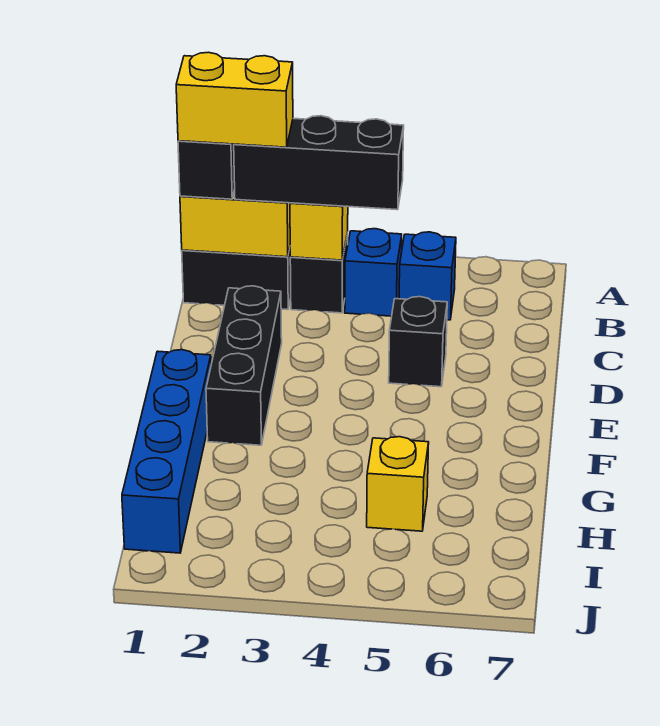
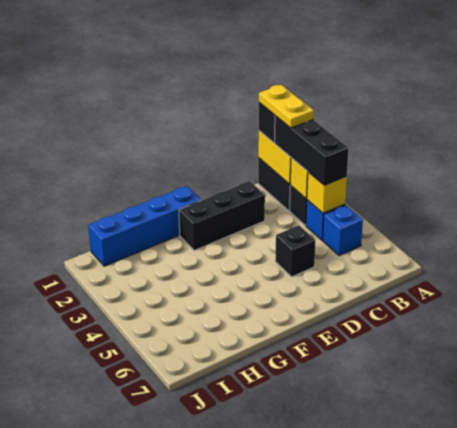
yellow 1x2 brick [176,52,293,147] -> yellow 1x2 plate [259,85,314,128]
yellow 1x1 brick [367,437,429,531] -> yellow 1x1 brick moved to [306,172,347,213]

